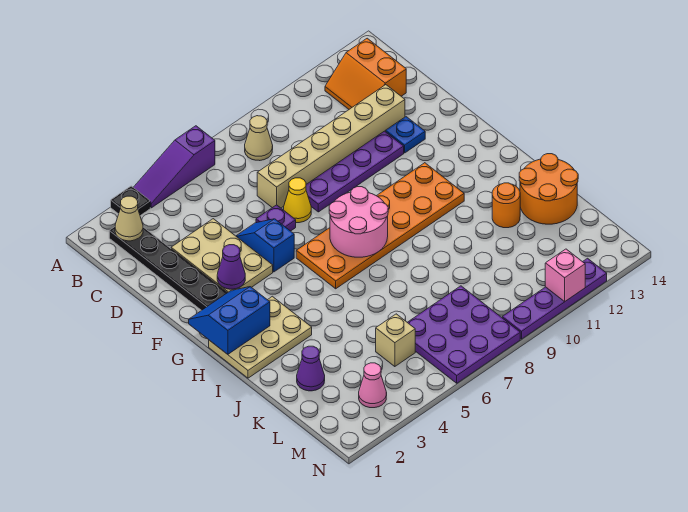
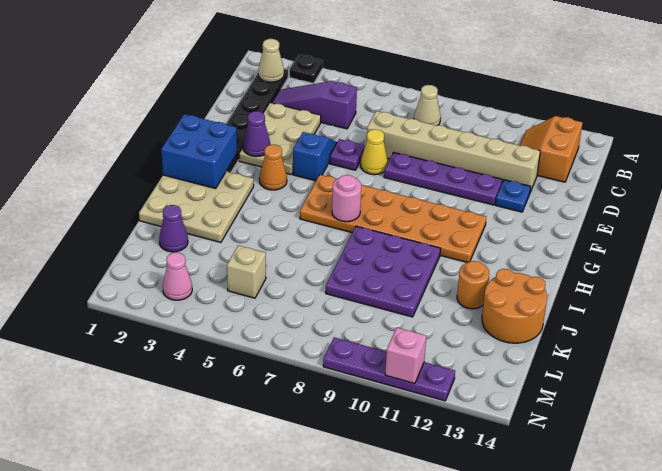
purple 1x3 slope [133,126,215,208] -> purple 1x3 slope moved to [272,81,357,129]
blue 2x2 slope [189,287,270,354] -> blue 2x2 brick [161,114,237,188]
none -> orange 1x1 cone [259,145,287,190]
pink 2x2 round brick [329,187,388,257] -> pink 1x1 round brick [332,175,361,222]
tan 2x3 plate [209,296,312,378] -> tan 3x3 plate [139,172,254,242]
purple 3x3 plate [407,286,520,383] -> purple 3x3 plate moved to [326,226,441,317]

